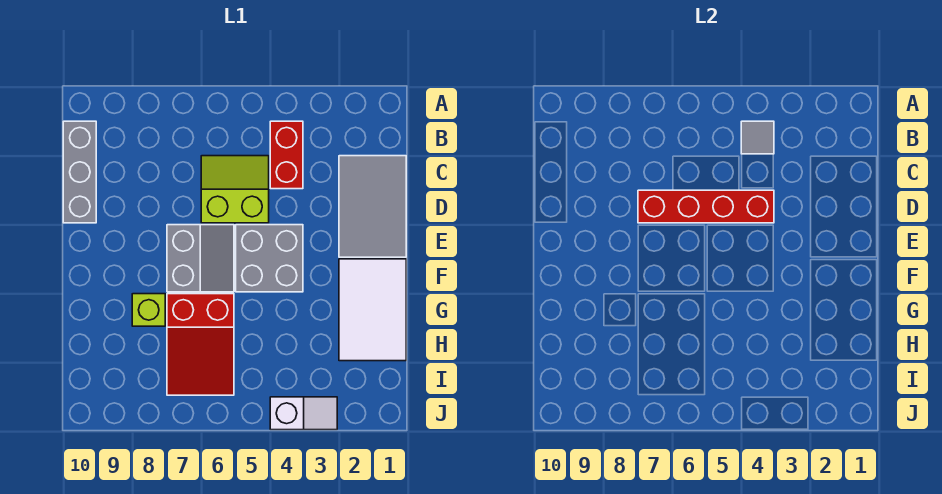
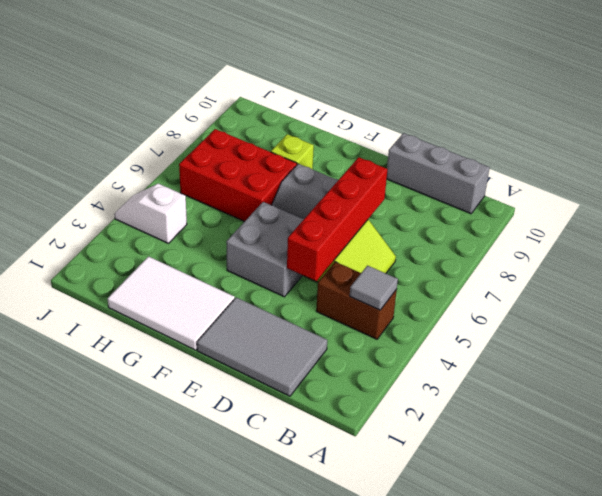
red 1x2 brick [270,121,303,189] -> brown 1x2 brick [316,262,397,339]
red 2x3 slope [167,294,234,395] -> red 2x3 brick [179,129,297,222]
white 1x2 slope [270,397,337,430] -> white 1x2 slope turned to [114,184,187,243]

